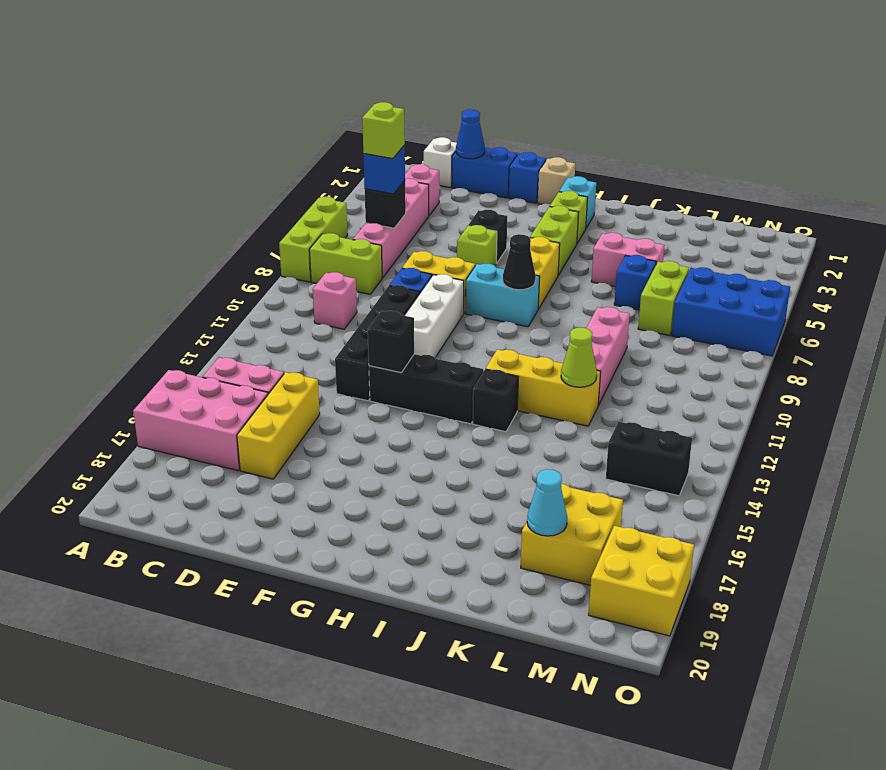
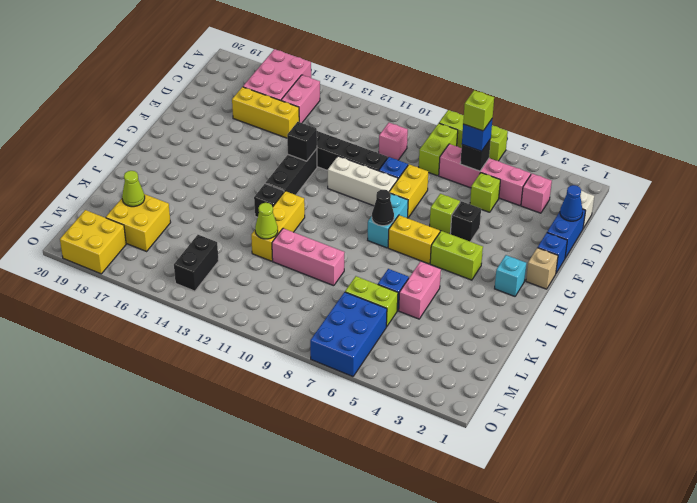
lime 1x1 brick [550,191,588,243] -> lime 1x1 brick moved to [470,173,500,212]
cyan 1x1 cone [527,469,567,536] -> lime 1x1 cone [122,171,145,207]

